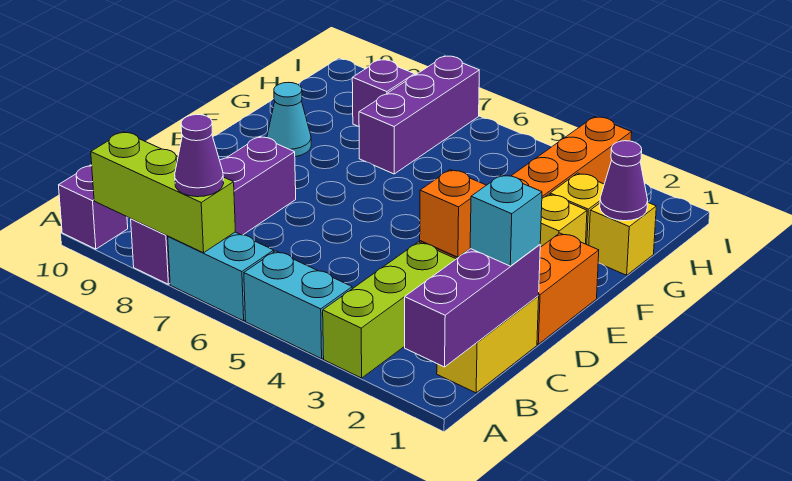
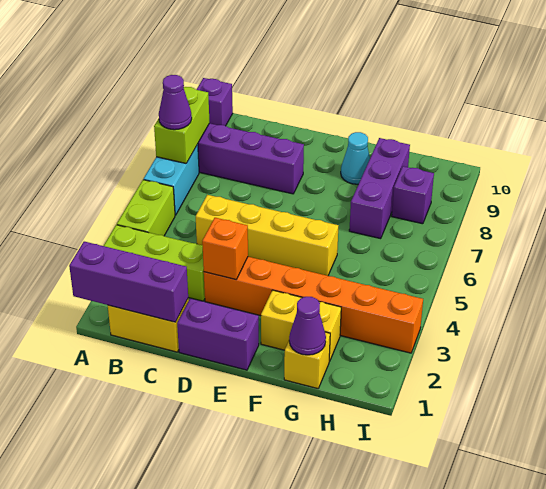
cyan 1x2 brick [244,251,352,359] -> lime 1x2 brick [117,180,175,236]
lime 1x3 brick [91,132,235,253] -> lime 1x2 brick [154,87,210,163]
cyan 1x1 brick [470,175,542,266] -> none
none -> yellow 1x4 brick [196,195,338,276]
orange 1x2 brick [537,233,599,344] -> purple 1x2 brick [177,298,259,370]
purple 1x3 brick [359,56,479,174] -> purple 1x3 brick turned to [349,138,410,239]

